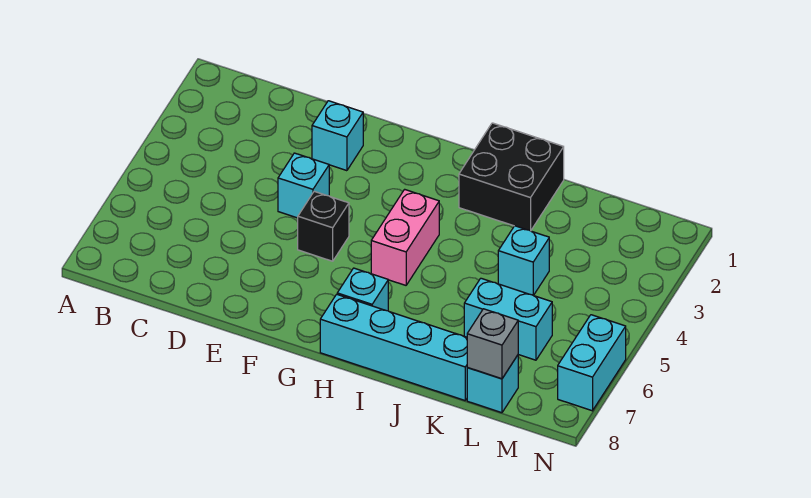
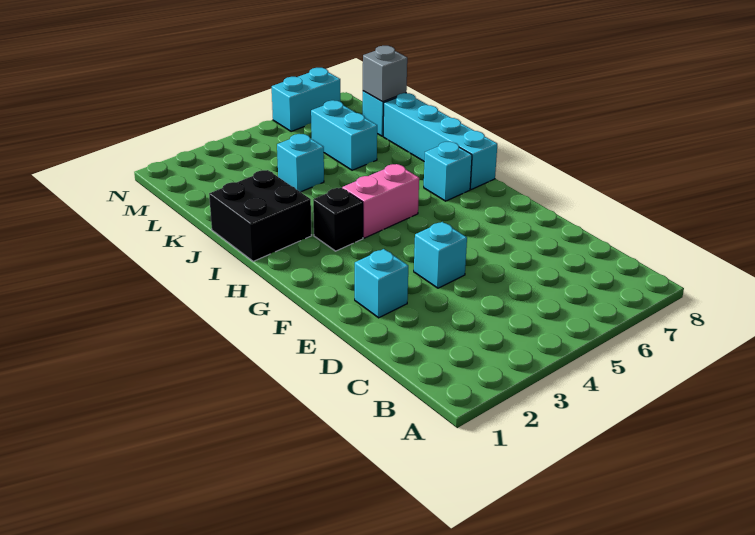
black 1x1 brick [298,191,349,261] -> black 1x1 brick moved to [313,188,363,251]

